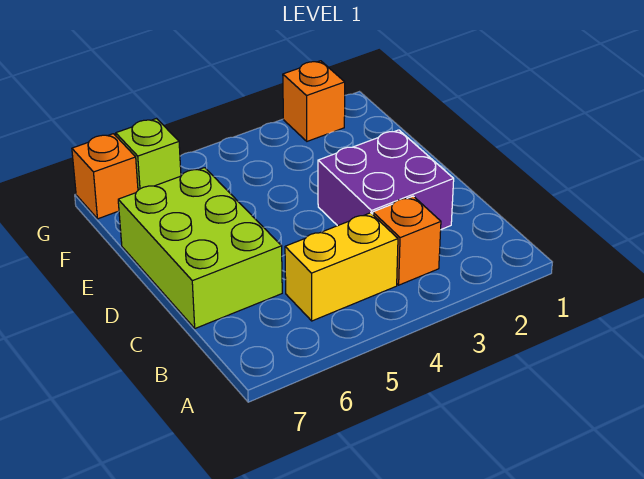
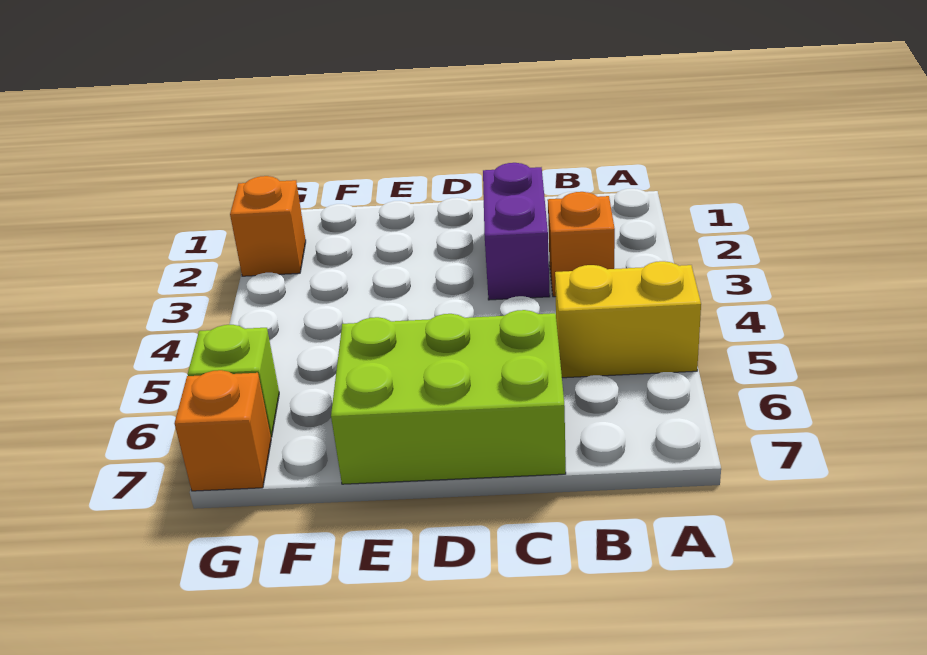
yellow 1x2 brick [285,213,398,321] -> yellow 1x2 brick turned to [555,261,701,378]
purple 2x2 brick [318,130,454,229] -> purple 1x2 brick [483,163,550,300]

